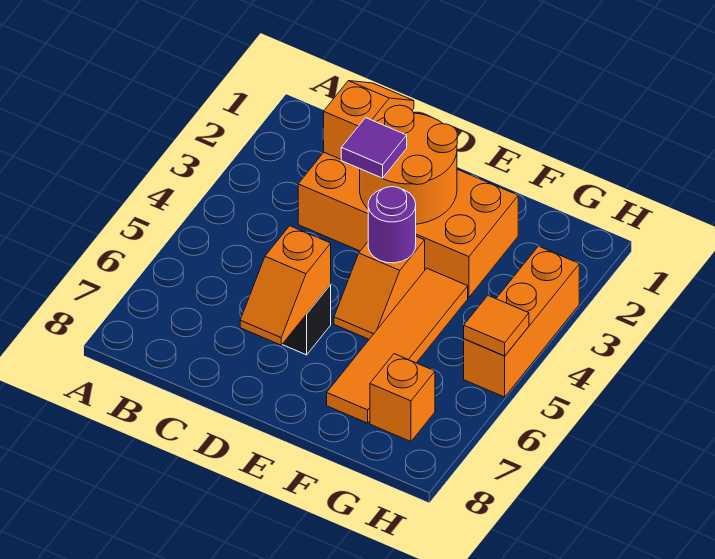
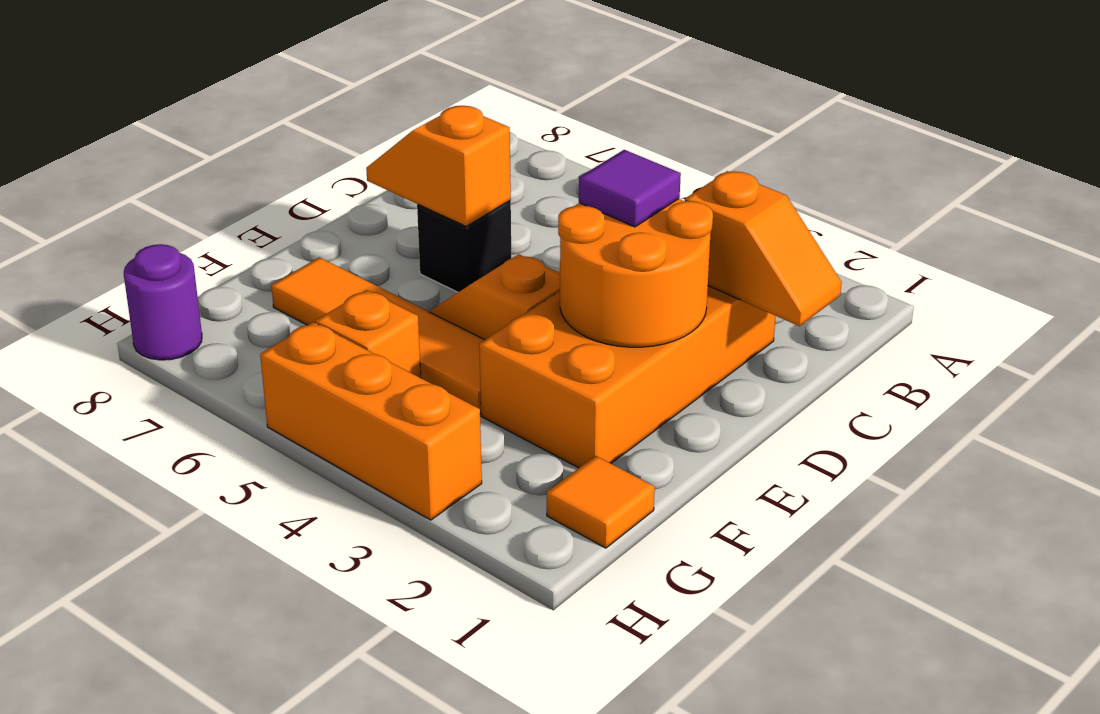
purple 1x1 round brick [368,187,416,263] -> purple 1x1 round brick moved to [124,244,202,360]
orange 1x1 brick [370,354,435,442] -> orange 1x1 brick moved to [316,290,421,378]
orange 1x1 tile [464,296,529,356] -> orange 1x1 tile moved to [547,456,655,548]

